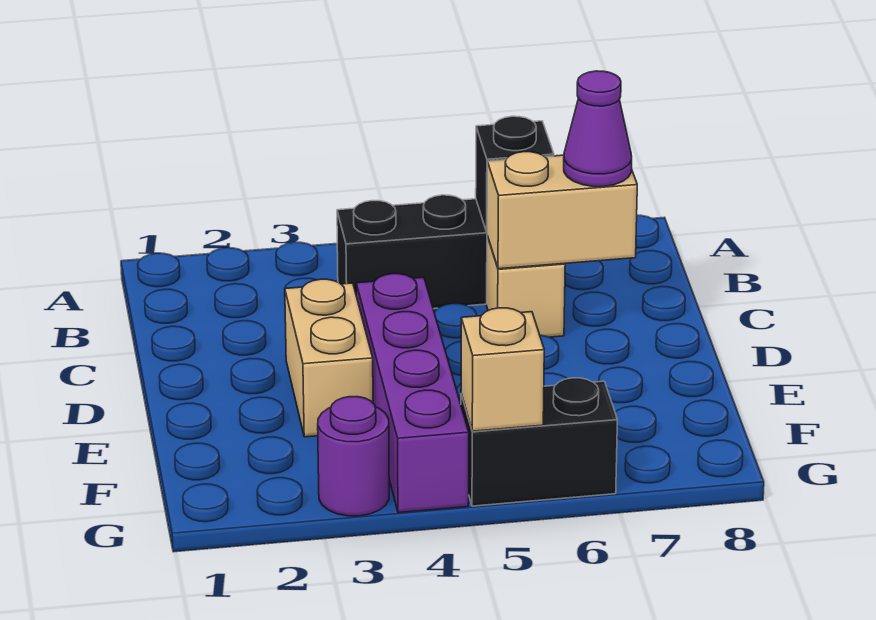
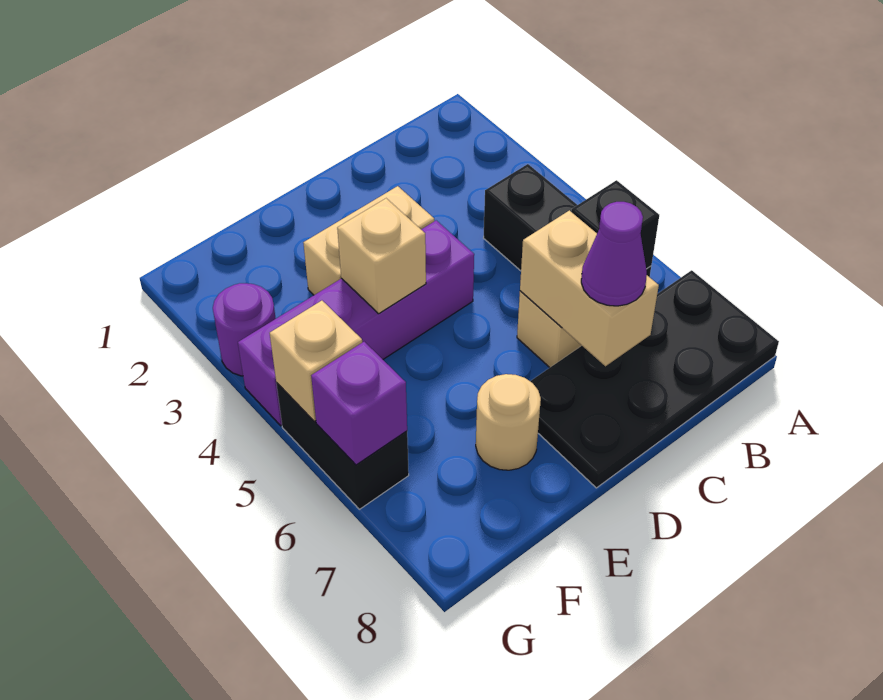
none -> black 2x4 plate [530,270,779,488]
none -> tan 1x1 brick [337,198,426,314]
none -> tan 1x1 round brick [476,374,541,470]
none -> purple 1x1 brick [311,342,407,465]

